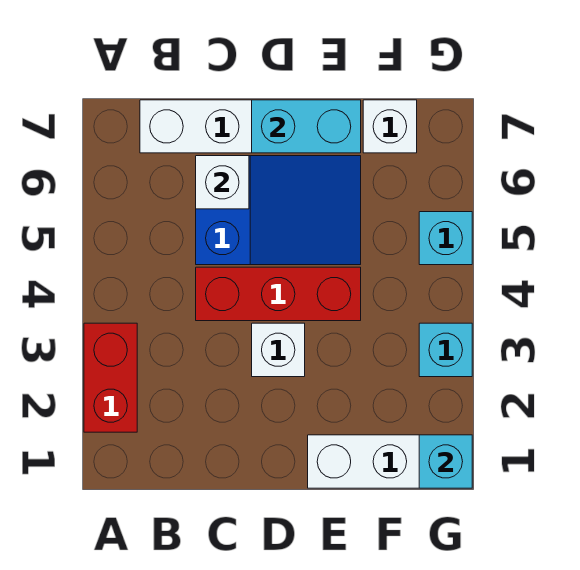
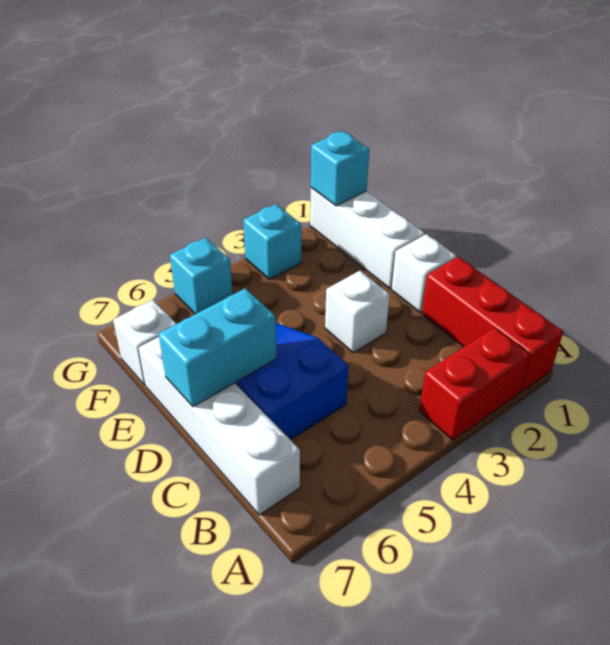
red 1x3 brick [196,267,361,321] -> red 1x3 brick moved to [422,257,563,392]
white 1x1 brick [196,156,249,209] -> white 1x1 brick moved to [392,234,456,312]
cyan 1x2 brick [252,100,361,153] -> cyan 1x2 brick turned to [159,288,277,407]

